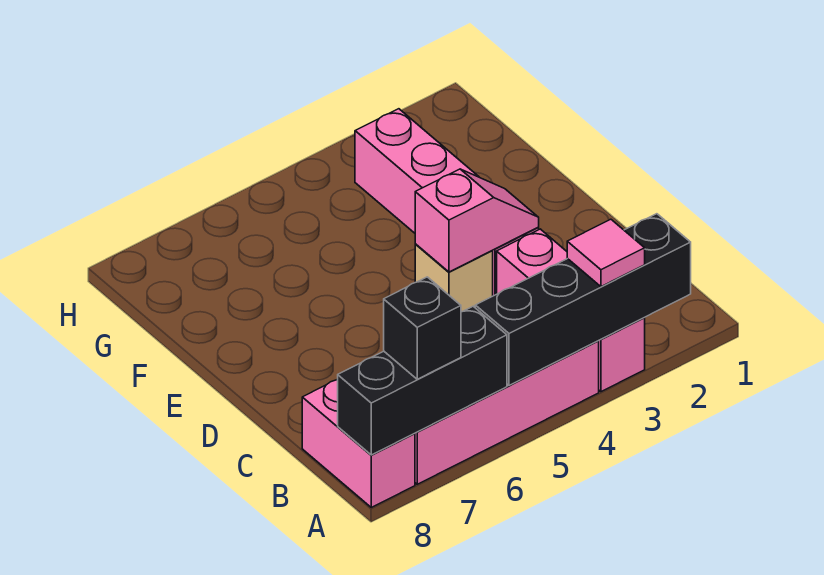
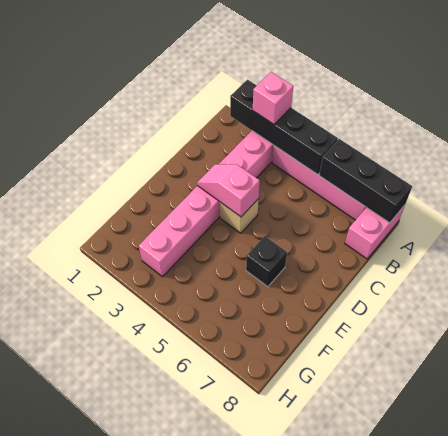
pink 1x1 tile [567,219,645,287] -> pink 1x1 brick [253,72,293,124]
black 1x1 brick [384,277,461,379] -> black 1x1 brick moved to [246,236,287,287]

